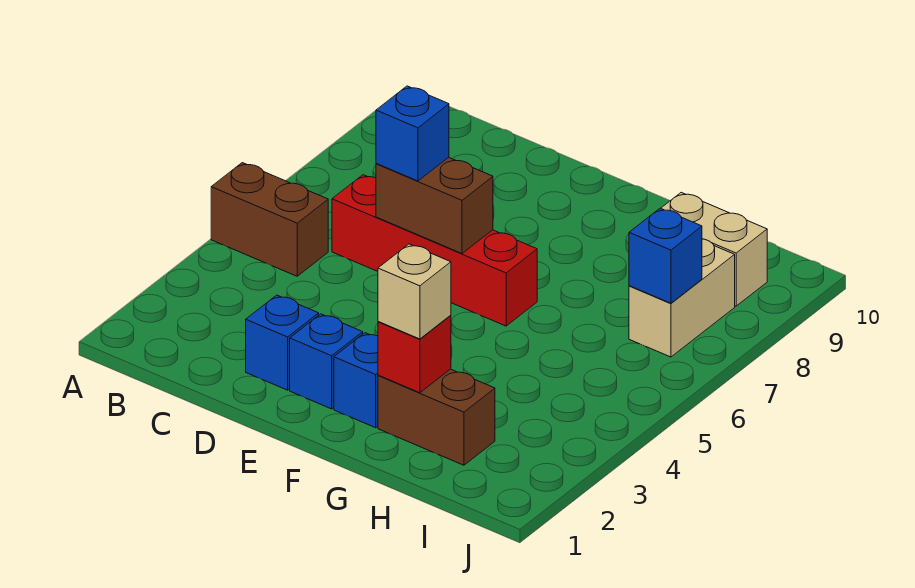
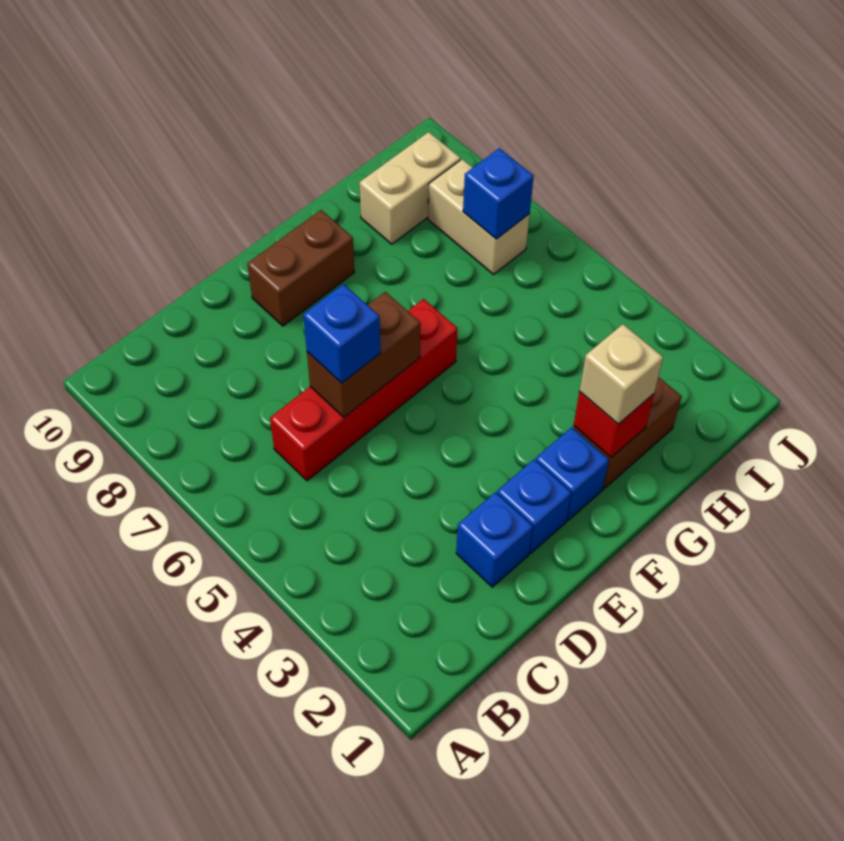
brown 1x2 brick [211,163,328,276] -> brown 1x2 brick moved to [247,210,354,326]

